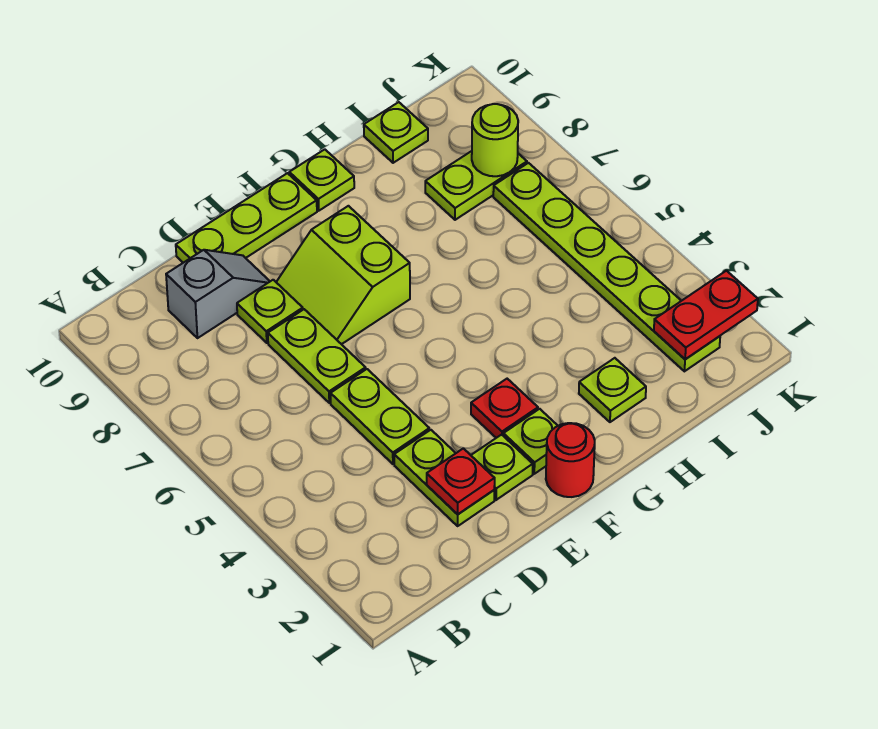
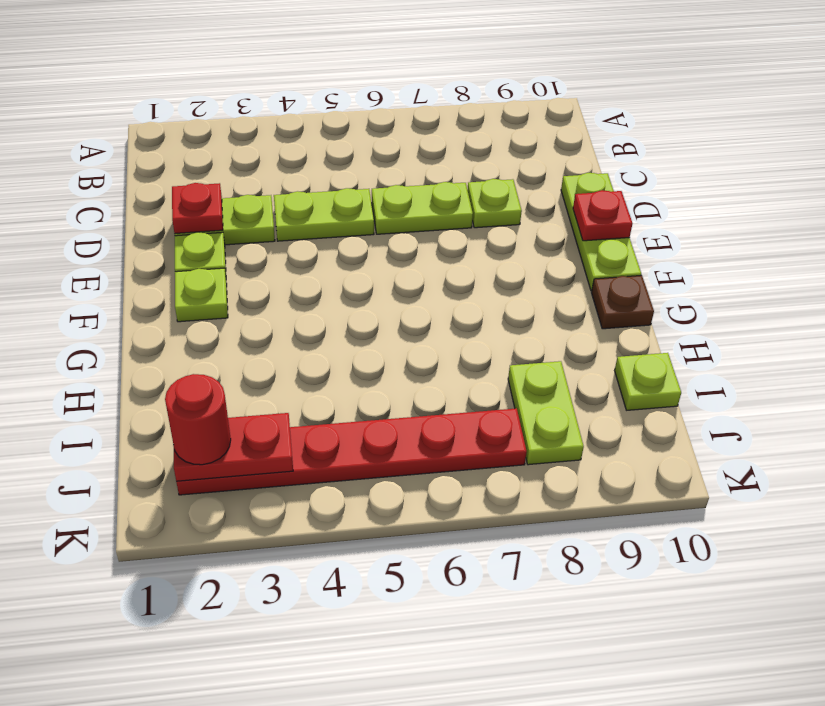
grey 1x2 slope [166,250,270,338] -> none
lime 2x2 slope [276,206,410,344] -> none
red 1x1 round brick [546,423,595,497] -> red 1x1 round brick moved to [165,374,231,465]
red 1x1 plate [471,379,538,438] -> red 1x1 plate moved to [573,190,632,241]
lime 1x1 plate [289,149,354,211] -> brown 1x1 plate [592,275,654,329]
lime 1x1 plate [579,358,646,422] -> none
lime 1x6 plate [493,163,720,371] -> red 1x6 plate [176,408,527,495]
red 1x2 plate [654,271,758,359] -> red 1x2 plate turned to [173,413,293,481]
lime 1x1 round brick [472,104,518,176] -> none

